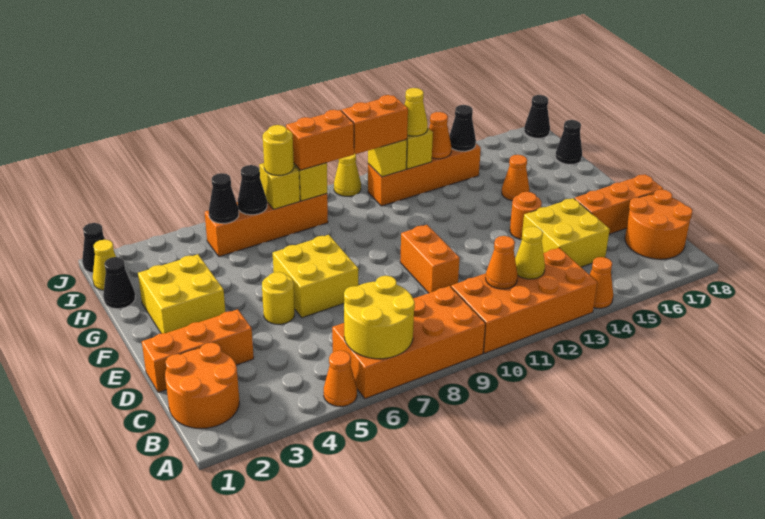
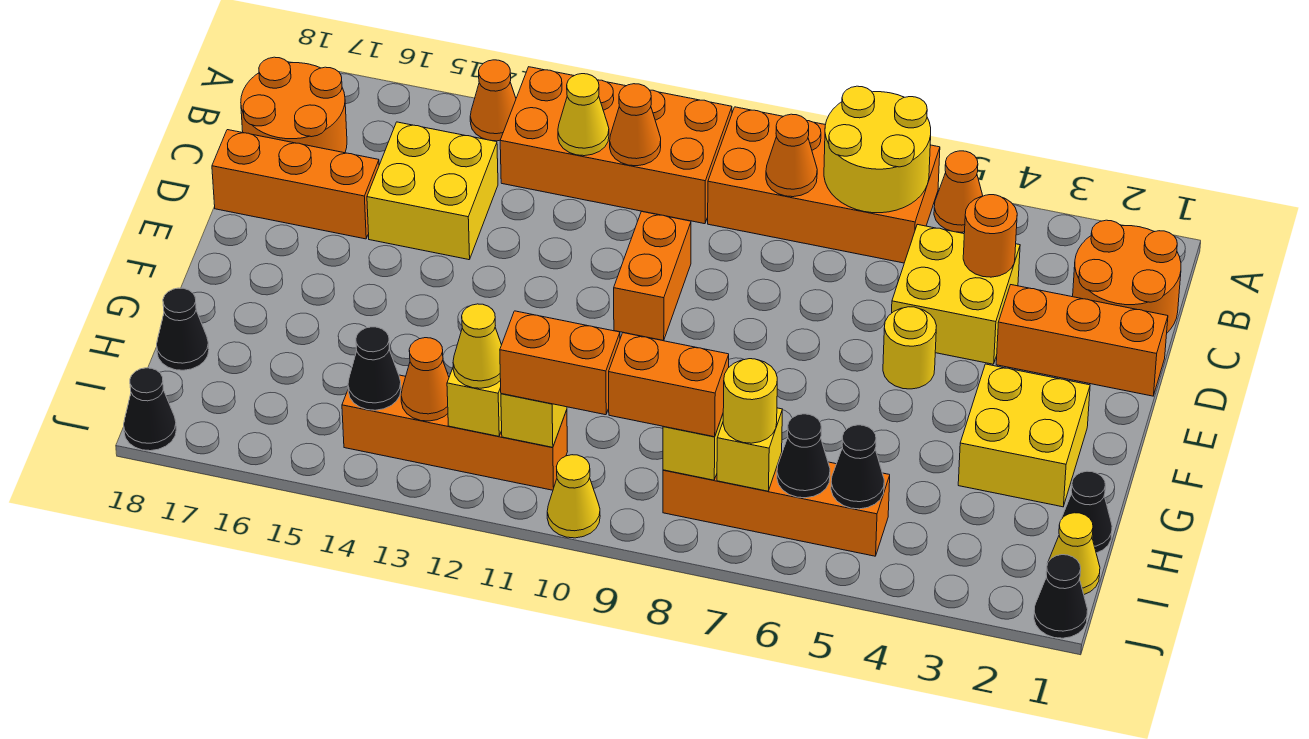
yellow 2x2 brick [273,235,358,318] -> yellow 2x2 brick moved to [892,224,1020,364]
orange 1x1 round brick [510,192,542,240] -> orange 1x1 round brick moved to [963,195,1017,277]
orange 1x1 cone [502,155,530,201] -> orange 1x1 cone moved to [766,114,817,197]

